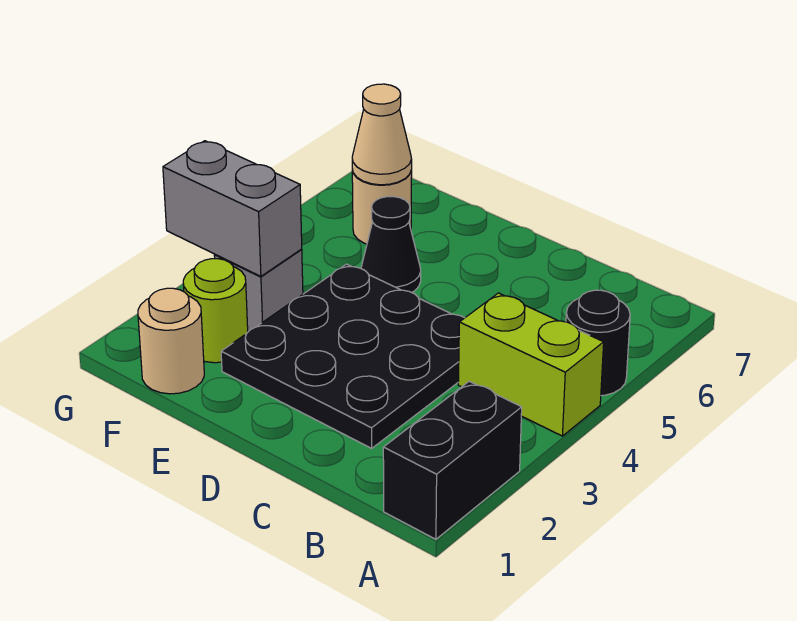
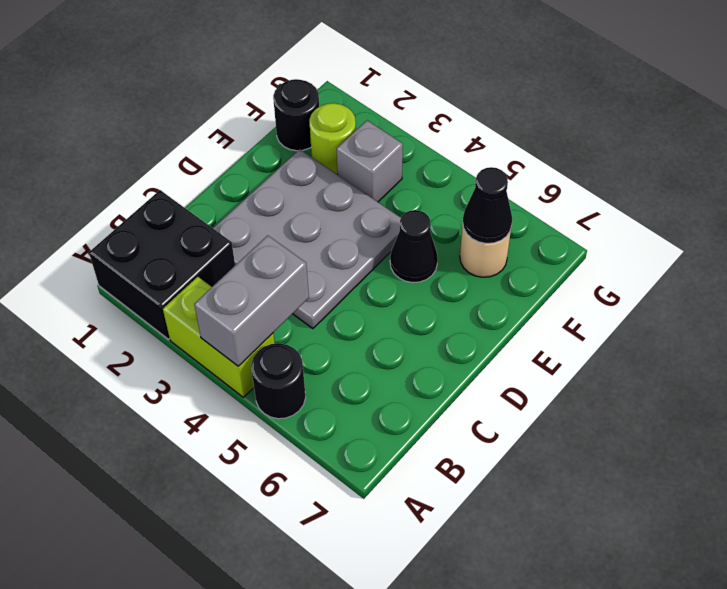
black 1x2 brick [383,381,522,539] -> black 2x2 brick [89,190,235,339]
lime 1x2 brick [458,293,604,436] -> lime 1x2 brick turned to [163,277,275,397]
black 3x3 plate [221,264,464,448] -> grey 3x3 plate [213,149,401,329]
tan 1x1 round brick [138,288,204,394] -> black 1x1 round brick [273,79,319,151]
grey 1x2 brick [163,141,302,276] -> grey 1x2 brick moved to [194,235,309,366]
tan 1x1 cone [352,84,412,185] -> black 1x1 cone [463,167,512,243]

